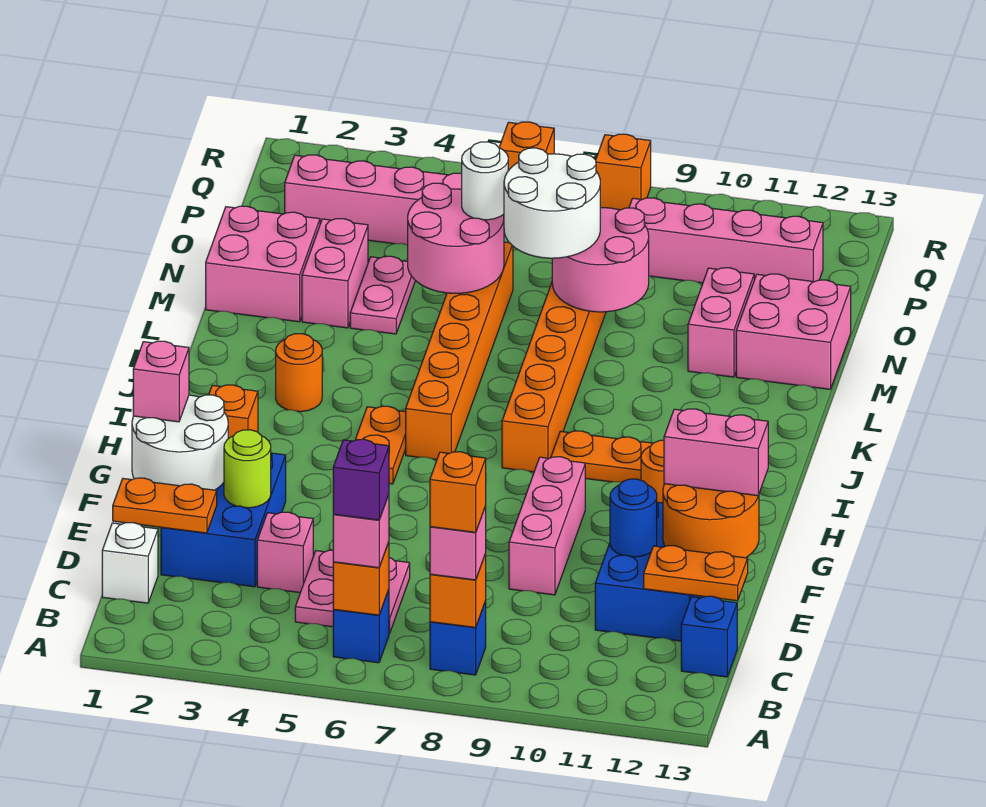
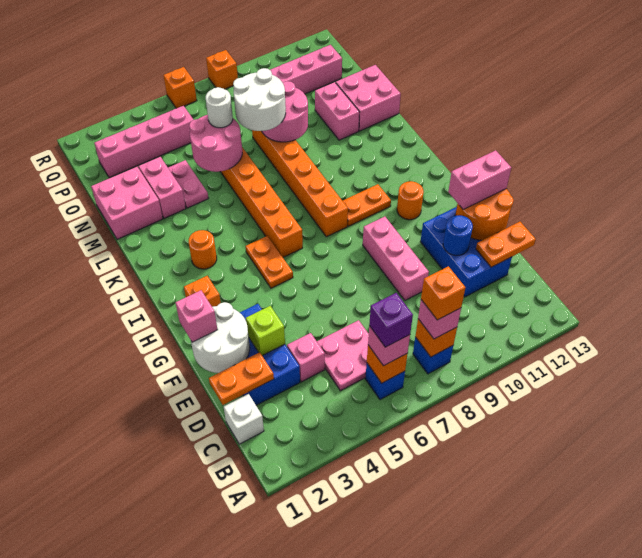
blue 1x1 brick [681,596,737,677] -> none
lime 1x1 round brick [224,430,271,508] -> lime 1x1 brick [246,306,285,356]

